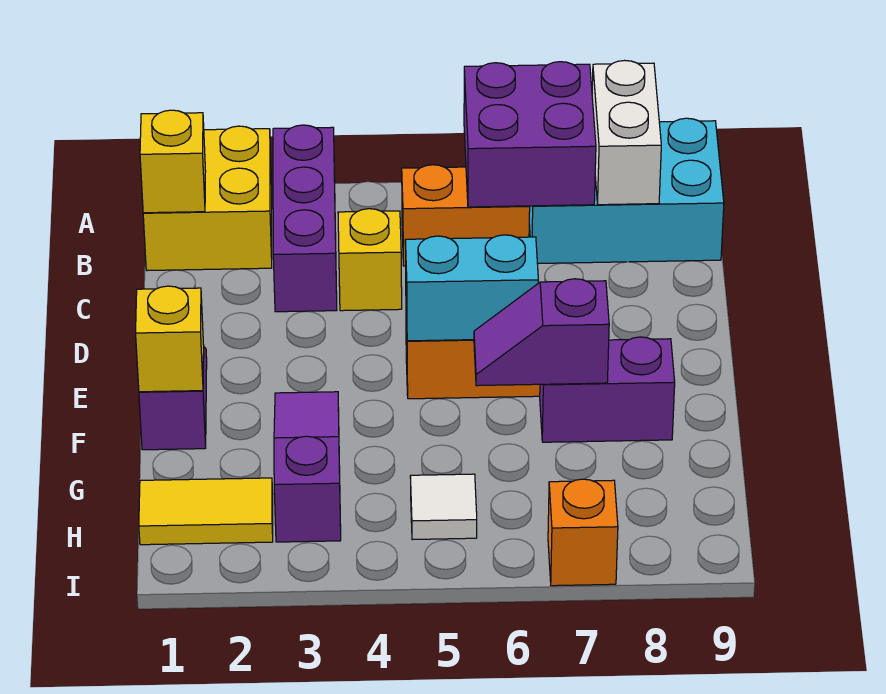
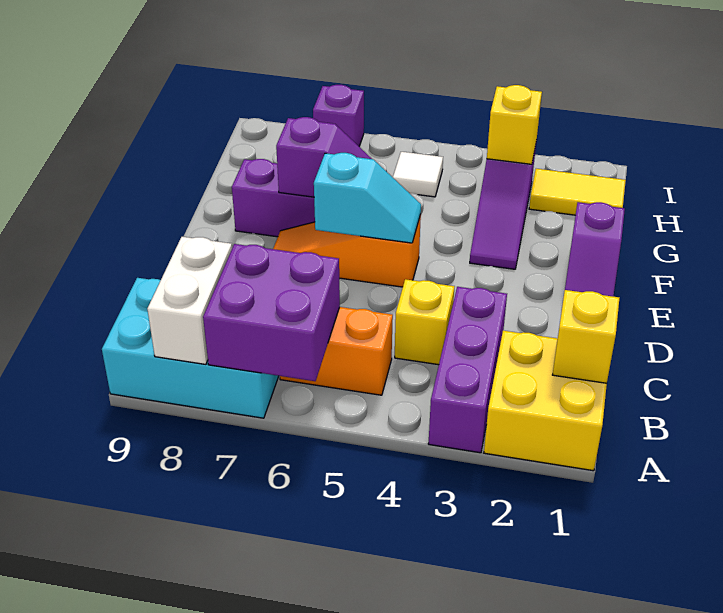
cyan 1x2 brick [405,235,538,341] -> cyan 1x2 slope [314,153,421,243]
yellow 1x1 brick [136,286,204,392] -> yellow 1x1 brick moved to [487,85,542,164]
orange 1x1 brick [548,479,618,586] -> purple 1x1 brick [313,85,364,146]

